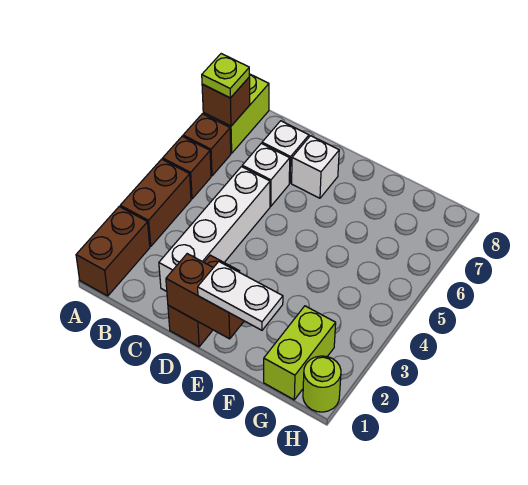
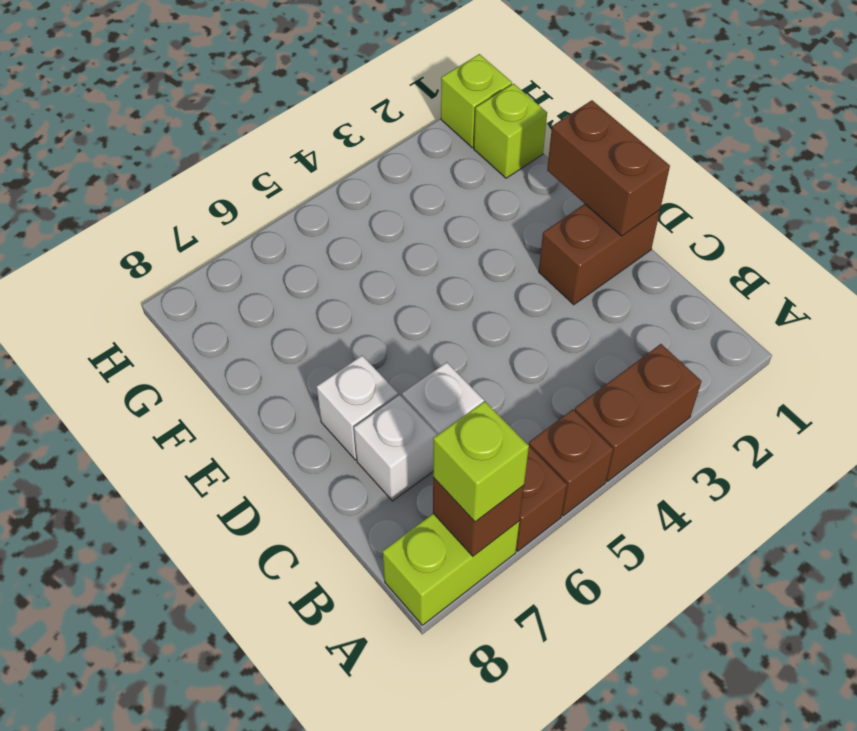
brown 1x2 brick [76,207,150,296] -> none
lime 1x1 plate [202,54,249,98] -> lime 1x1 brick [433,401,529,522]
white 1x4 brick [159,167,270,291] -> none
white 1x2 plate [198,262,283,330] -> none
lime 1x2 brick [264,306,336,400] -> lime 1x1 brick [474,84,547,178]
lime 1x1 round brick [303,356,341,412] -> lime 1x1 brick [441,54,512,148]

